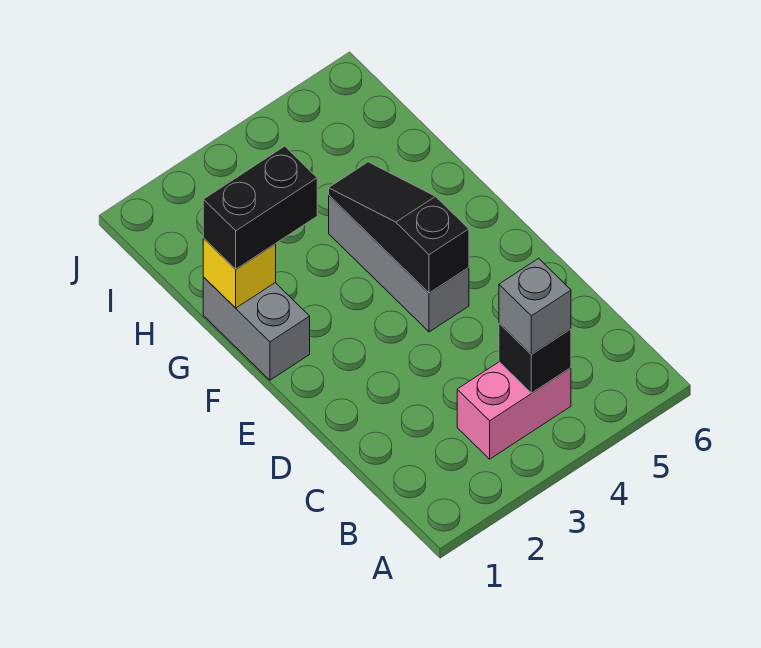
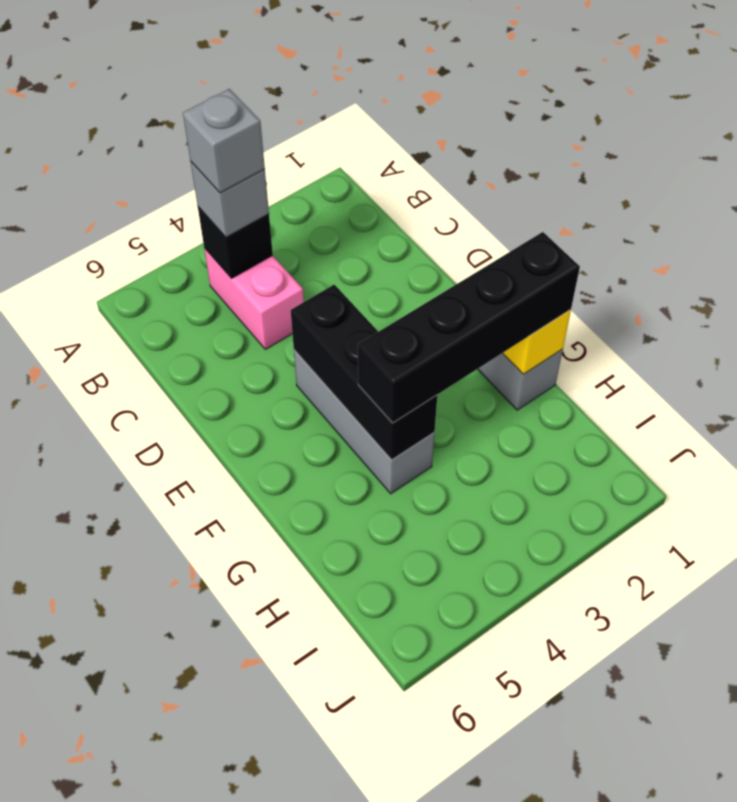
pink 1x2 brick [457,362,571,459] -> pink 1x2 brick turned to [204,248,304,349]
none -> grey 1x1 brick [183,89,265,193]
black 1x3 slope [329,162,469,293] -> black 1x3 brick [291,284,437,460]
black 1x2 brick [203,146,317,269] -> black 1x4 brick [358,232,580,423]

